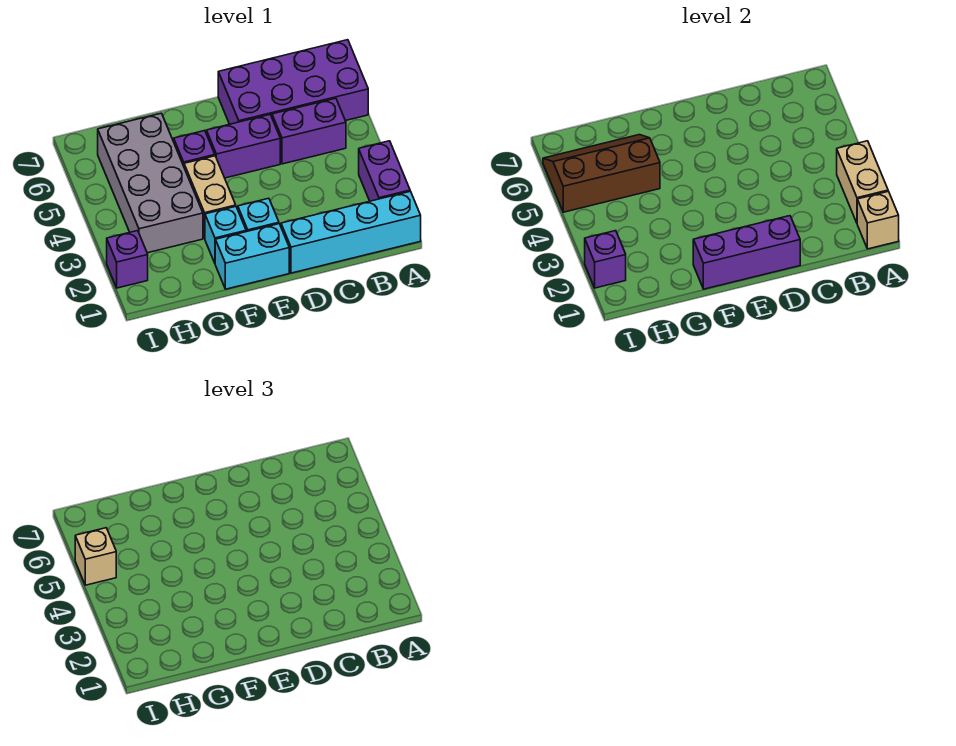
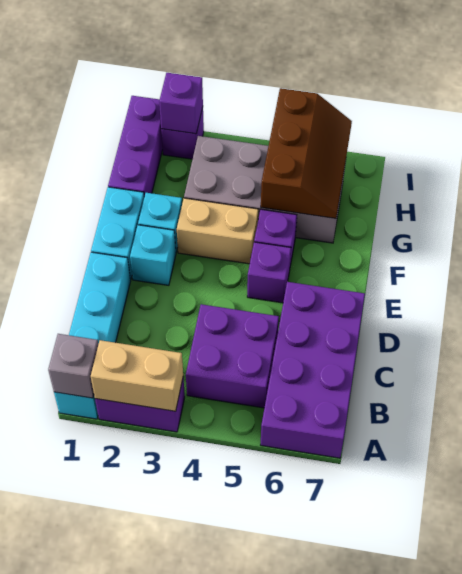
tan 1x1 brick [857,191,899,249] -> grey 1x1 brick [48,334,98,398]
purple 1x2 brick [272,98,346,164] -> purple 2x2 brick [186,304,279,408]
purple 1x3 brick [693,216,800,289] -> purple 1x3 brick moved to [108,96,163,197]
purple 1x2 brick [206,115,280,178] -> purple 1x1 brick [247,242,291,303]
tan 1x1 brick [75,528,116,585] -> none

